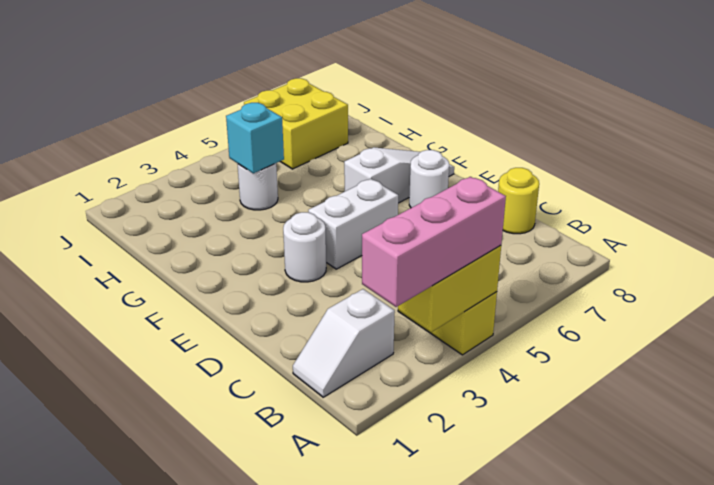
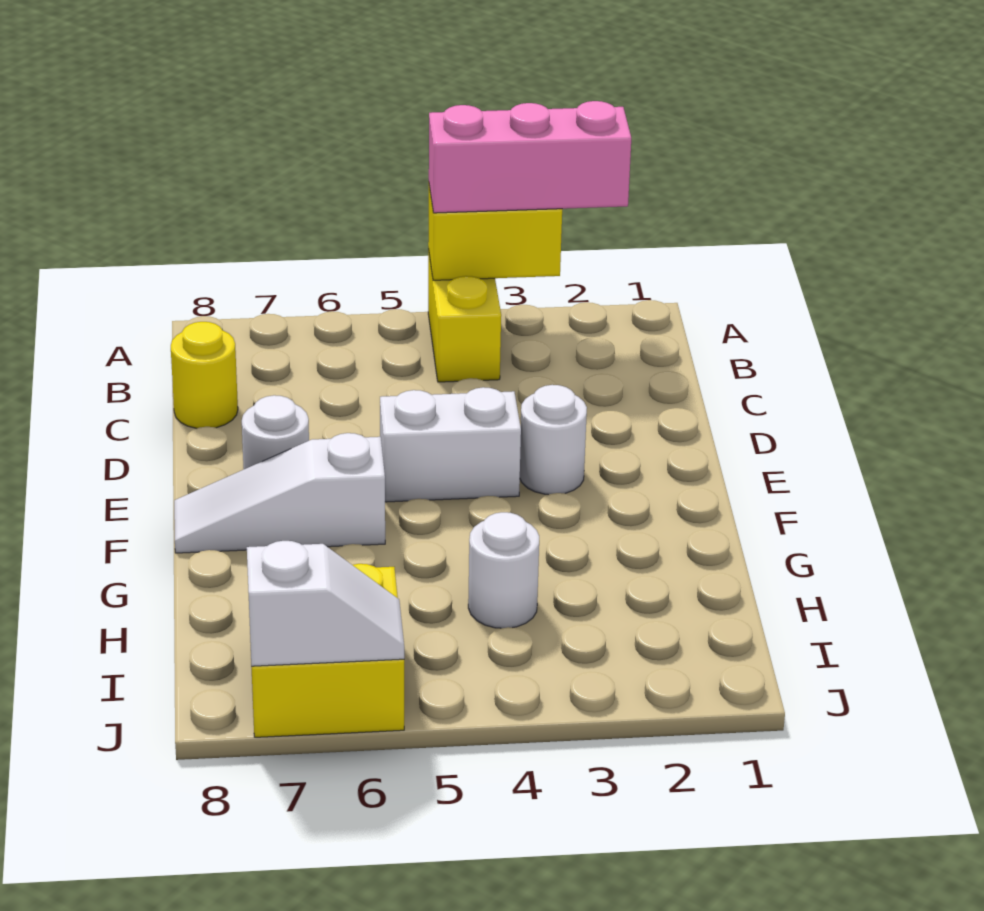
white 1x2 slope [293,289,395,397] -> white 1x2 slope moved to [247,541,404,666]
cyan 1x1 brick [226,103,284,173] -> none

